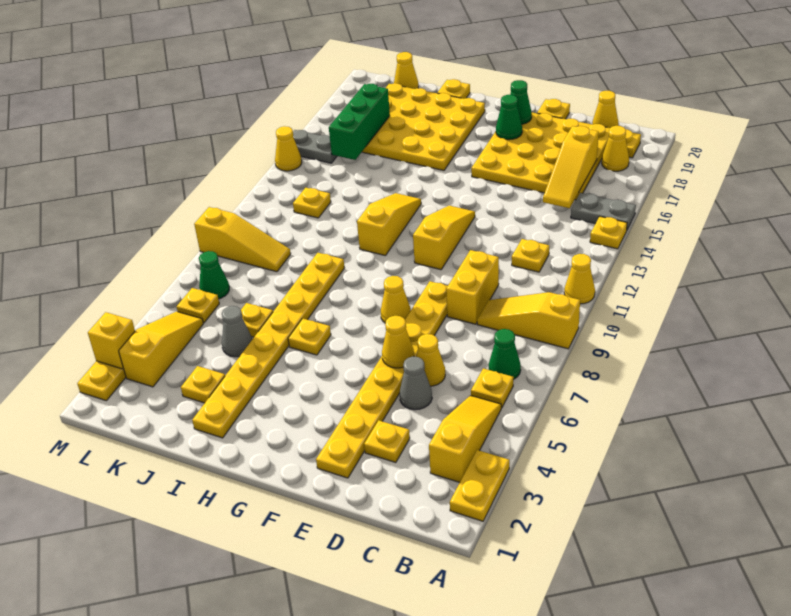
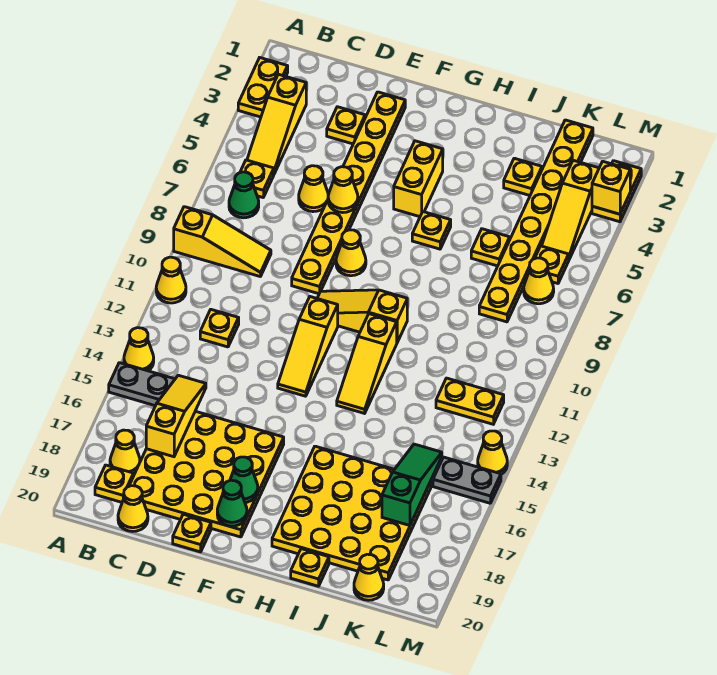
yellow 1x1 plate [590,216,627,249] -> yellow 1x1 cone [124,328,154,371]
grey 1x1 cone [400,357,432,410] -> none
yellow 1x2 brick [446,250,499,324] -> yellow 1x2 brick moved to [394,141,443,217]
yellow 1x8 plate [192,253,344,438] -> yellow 1x8 plate moved to [479,120,593,322]
grey 1x1 cone [222,306,252,357] -> none
yellow 1x3 slope [194,207,291,272] -> yellow 1x3 slope moved to [317,290,407,342]
yellow 1x1 plate [293,188,331,218] -> yellow 1x2 plate [436,378,504,424]
green 1x3 brick [329,84,390,160] -> green 1x3 slope [382,444,442,526]
green 1x1 cone [199,251,229,299] -> yellow 1x1 cone [524,258,554,304]

